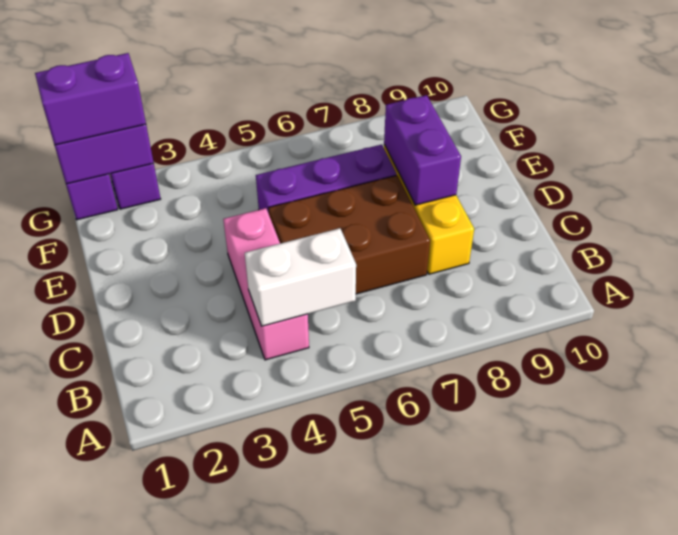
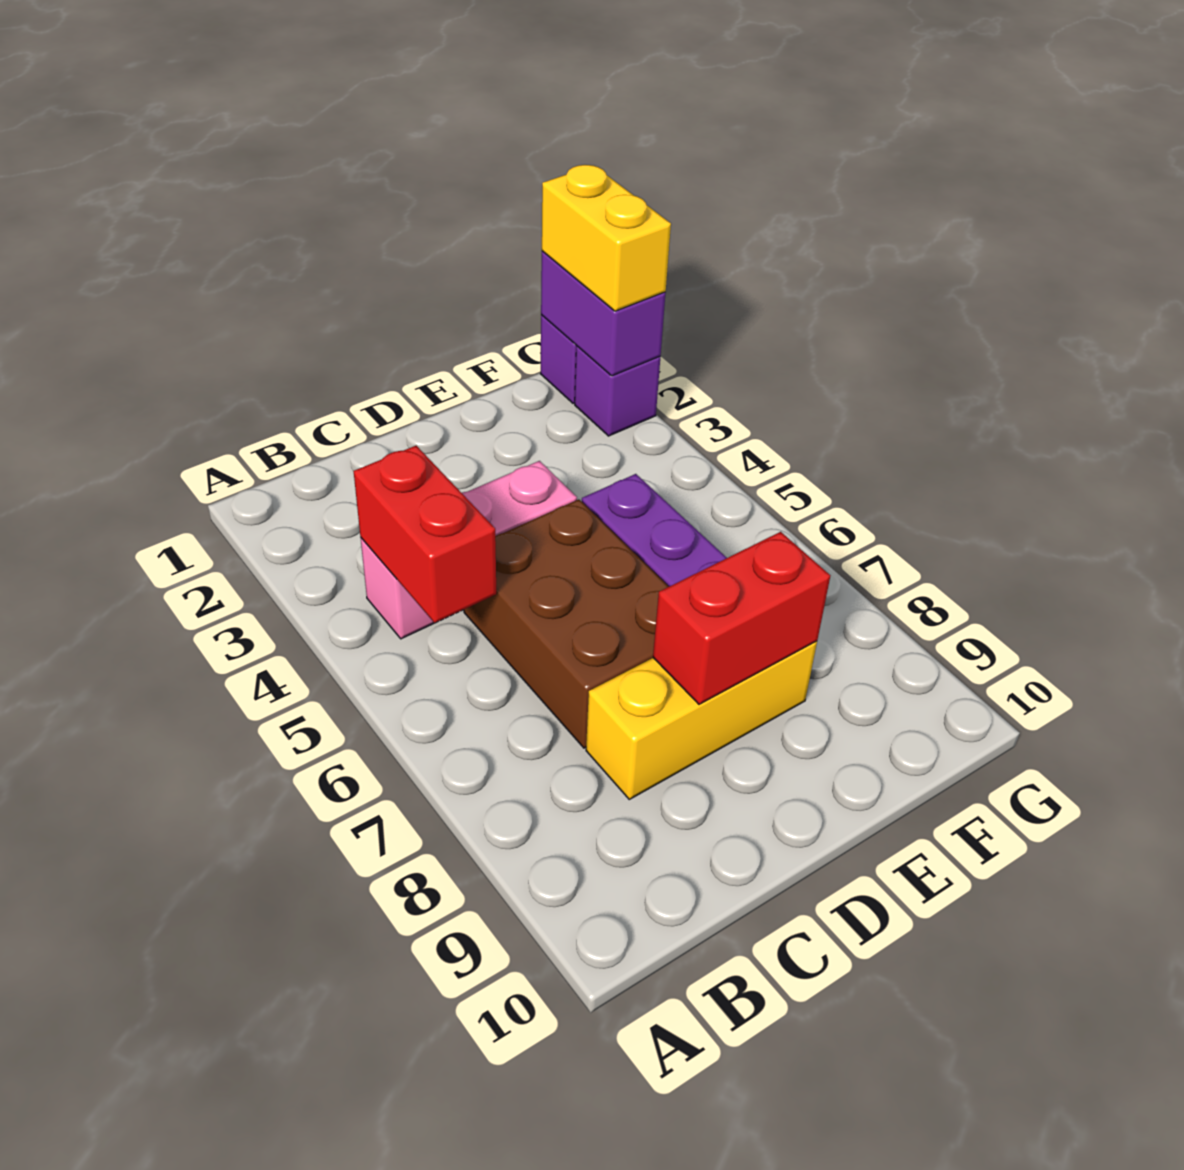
white 1x2 brick [245,228,356,326] -> red 1x2 brick [354,446,496,623]
purple 1x2 brick [384,95,461,205] -> red 1x2 brick [653,532,830,704]
purple 1x2 brick [35,53,146,145] -> yellow 1x2 brick [542,165,671,311]

